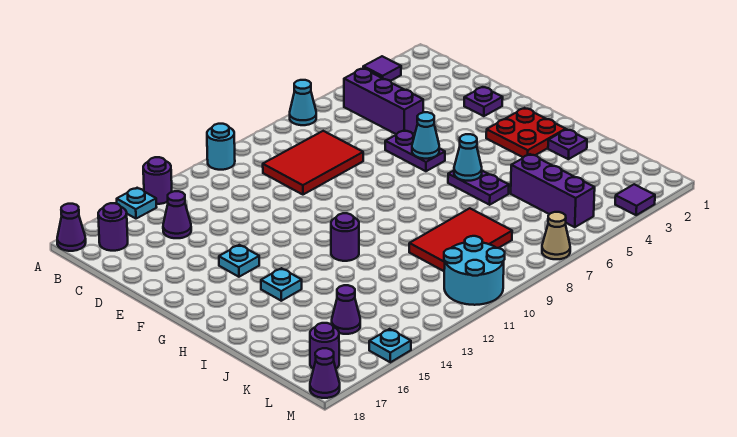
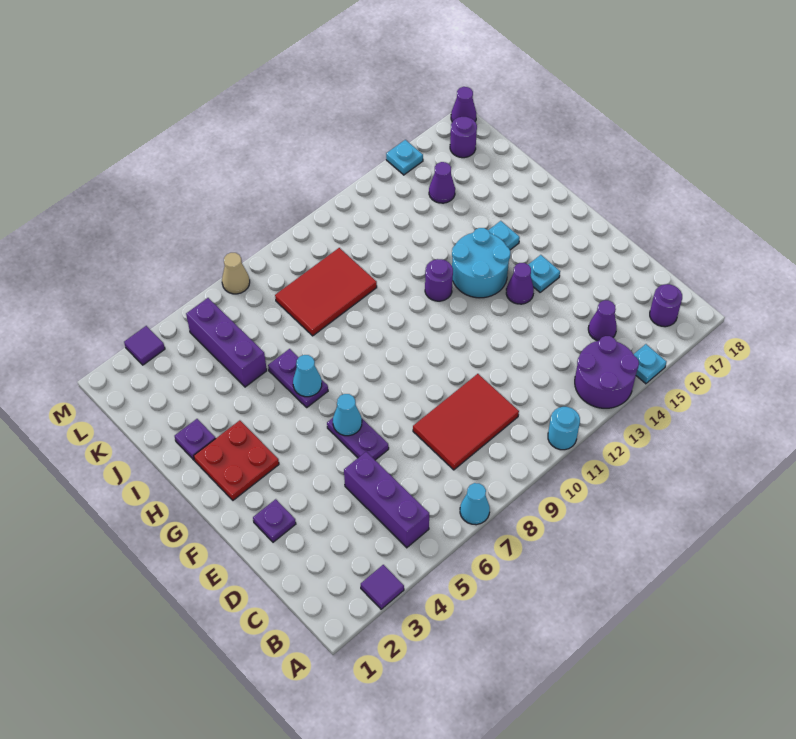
purple 1x1 round brick [143,157,172,204] -> purple 2x2 round brick [575,336,639,408]
purple 1x1 cone [57,204,86,251] -> purple 1x1 cone moved to [506,263,534,304]
cyan 2x2 round brick [444,236,505,305] -> cyan 2x2 round brick moved to [452,228,510,298]

